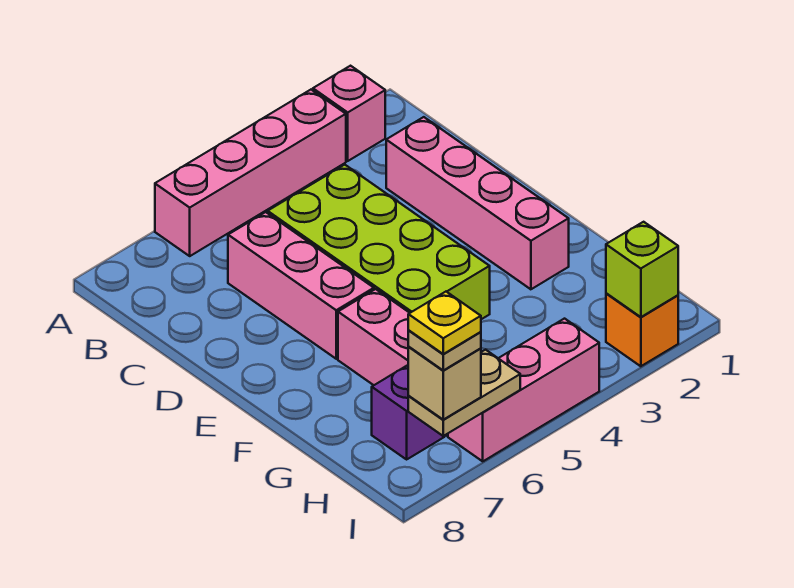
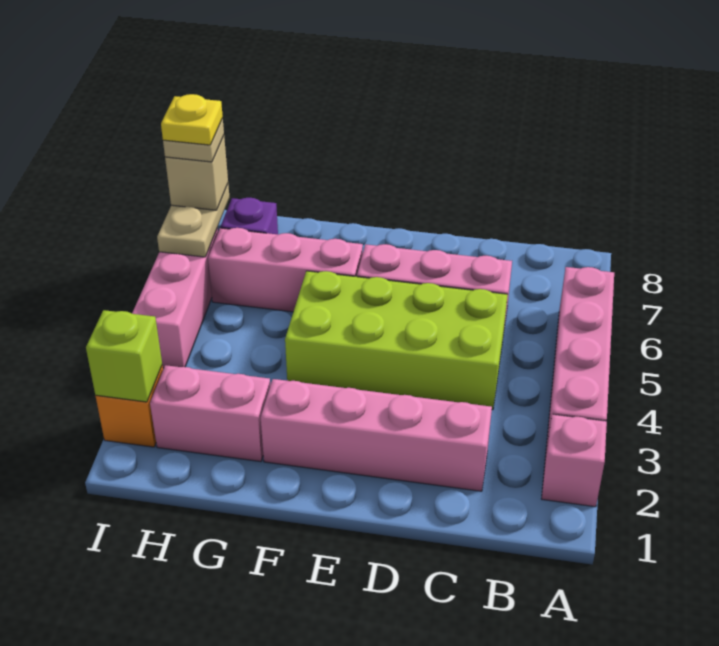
none -> pink 1x2 brick [150,365,270,462]

